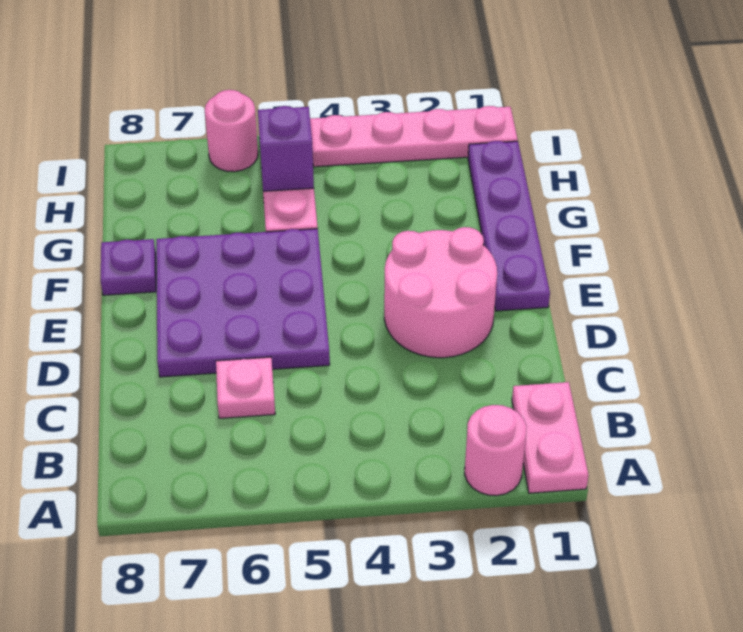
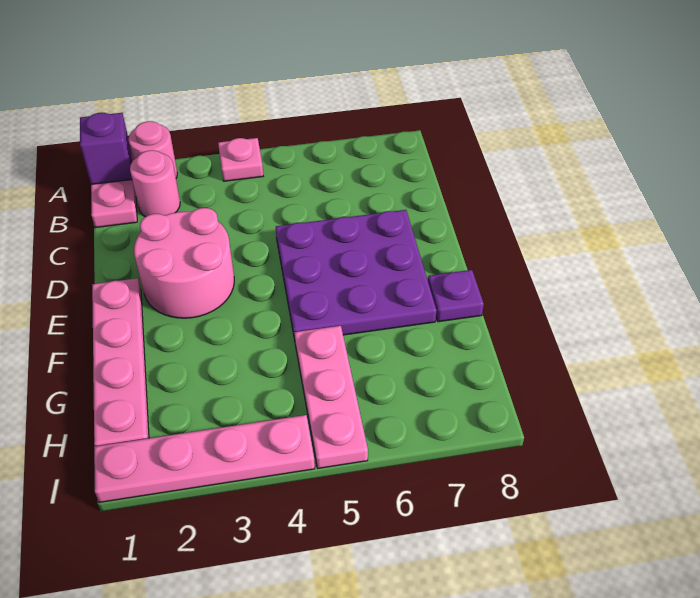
pink 1x1 plate [216,357,275,418] -> pink 1x1 plate moved to [218,138,263,181]
purple 1x4 plate [468,141,550,311] -> pink 1x4 plate [92,278,149,446]
purple 1x1 brick [258,106,314,191] -> purple 1x1 brick moved to [80,113,132,184]
pink 1x1 round brick [205,90,258,172] -> pink 1x1 round brick moved to [130,150,180,217]

